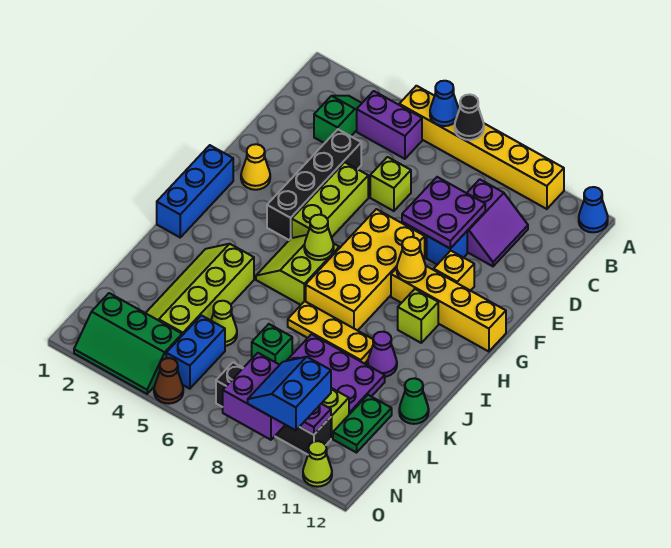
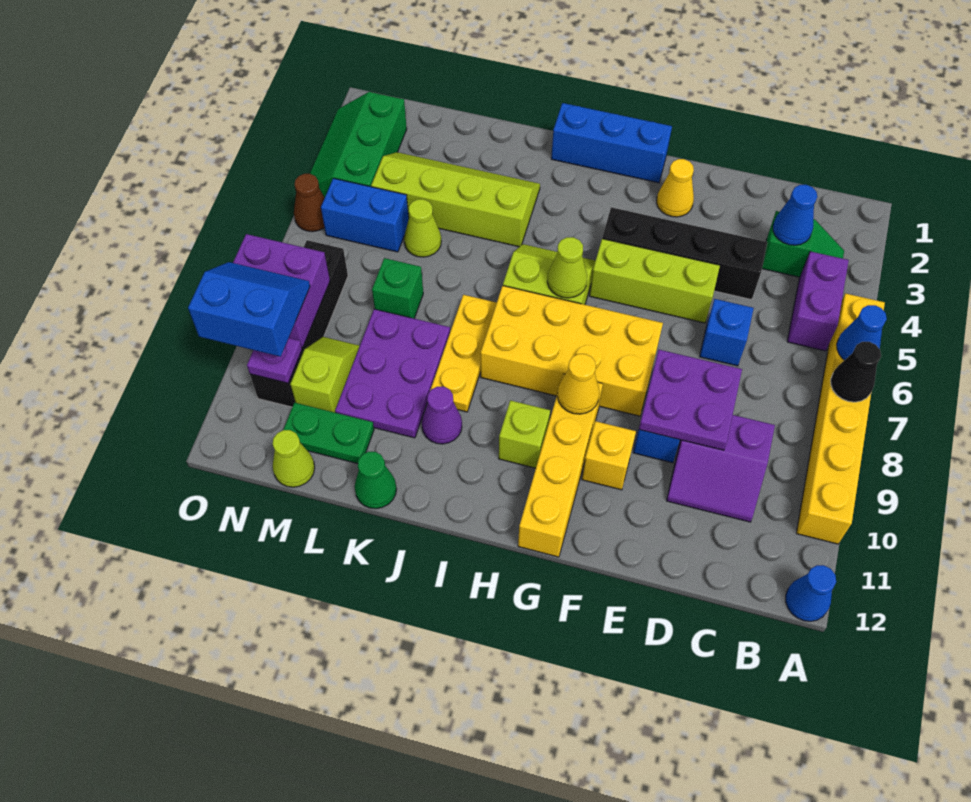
none -> blue 1x1 cone [773,185,817,245]
lime 1x1 brick [370,157,411,211] -> blue 1x1 brick [700,299,754,366]
lime 1x1 cone [303,441,332,487] -> lime 1x1 cone moved to [273,430,315,487]

